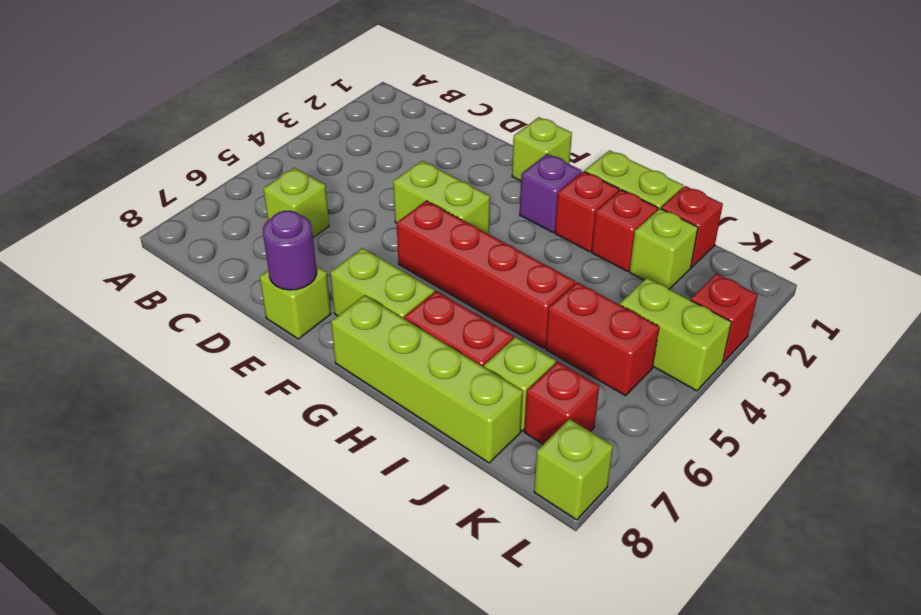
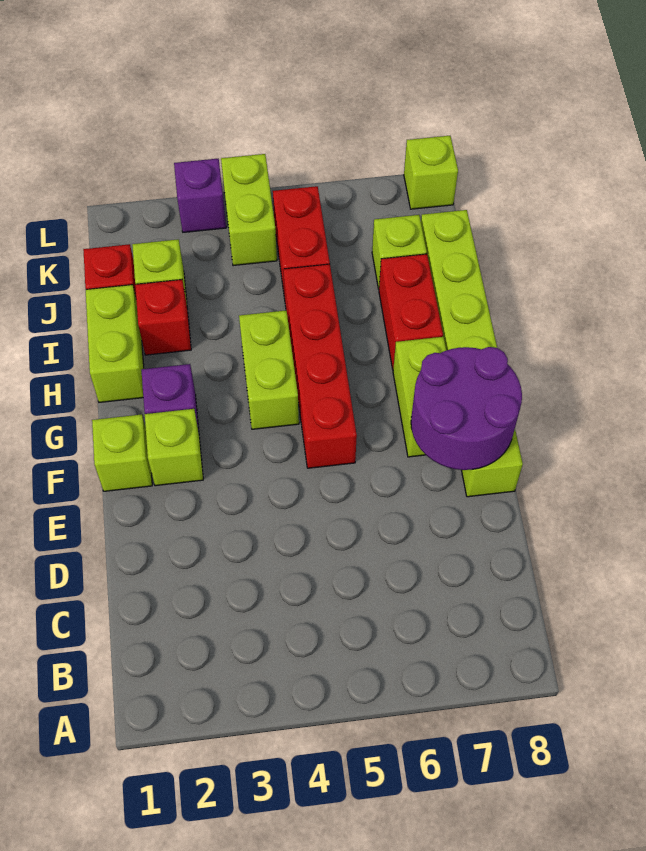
lime 1x1 brick [263,168,329,238] -> lime 1x1 brick moved to [145,409,203,486]
lime 1x2 brick [393,161,490,234] -> lime 1x2 brick moved to [239,310,299,429]
purple 1x1 round brick [263,211,317,290] -> purple 2x2 round brick [411,347,522,470]
red 1x1 brick [555,171,619,252] -> none
red 1x1 brick [524,362,599,444] -> none
red 1x1 brick [691,274,758,362] -> purple 1x1 brick [174,159,226,232]

